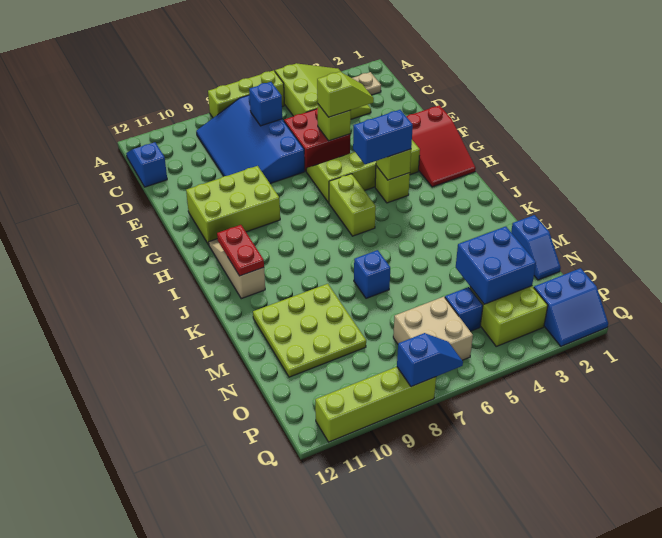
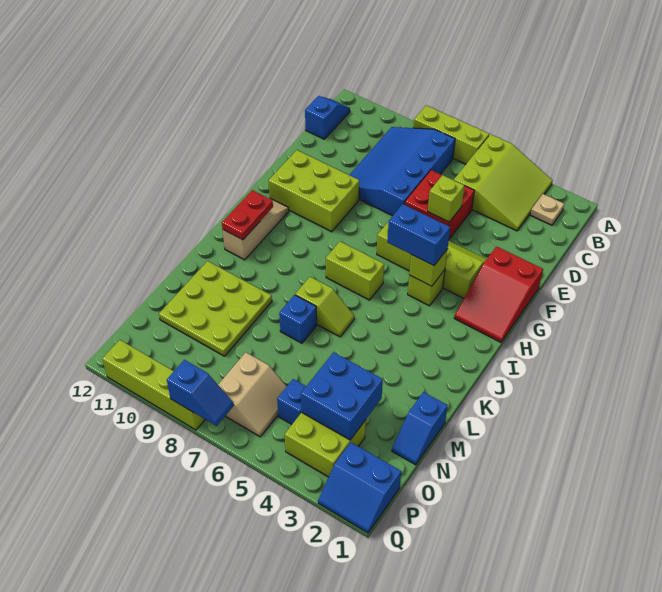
blue 1x1 brick [249,82,282,126] -> none
lime 1x2 slope [317,72,374,117] -> lime 1x2 slope moved to [295,277,354,337]
lime 1x2 brick [329,174,376,236] -> lime 1x2 brick turned to [326,241,384,300]
tan 2x2 brick [393,297,473,360] -> tan 2x2 slope [218,352,287,437]

